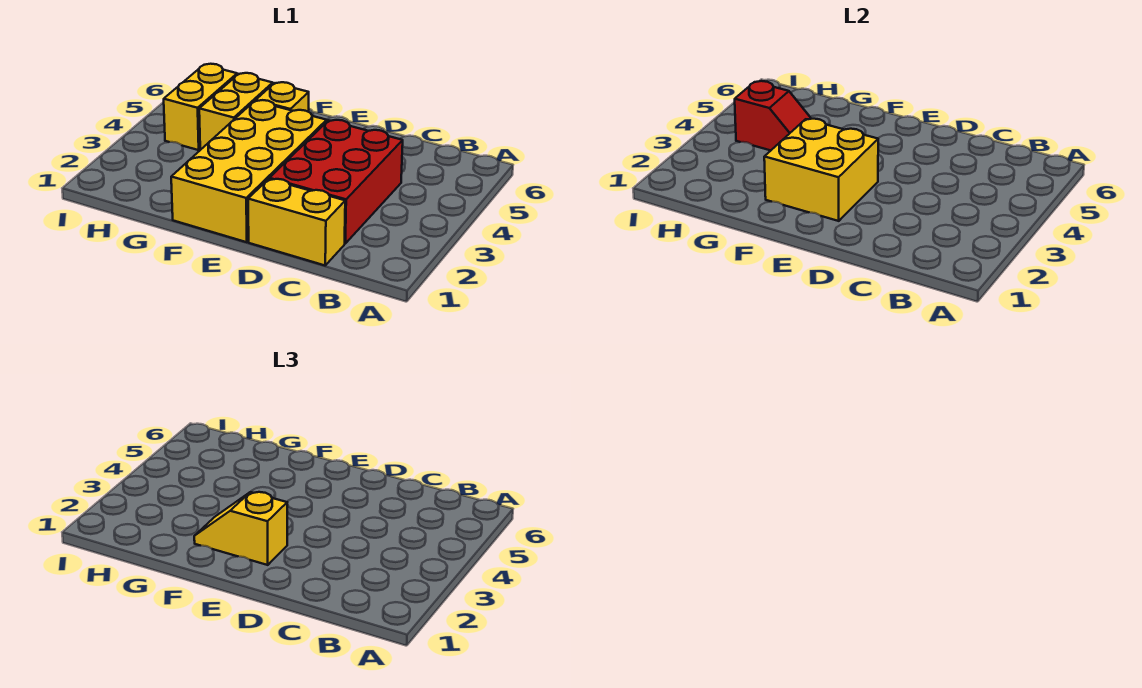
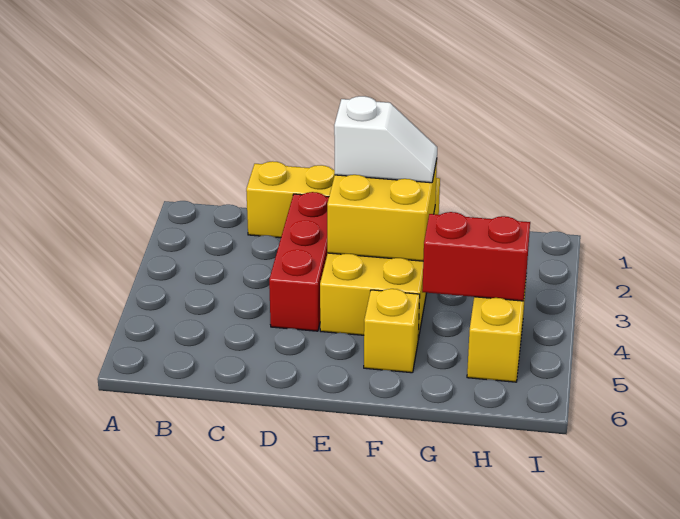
red 2x3 brick [269,120,403,243] -> red 1x3 brick [269,192,329,331]
yellow 1x2 slope [194,492,287,565] -> white 1x2 slope [334,96,437,183]
yellow 1x2 brick [199,73,273,150] -> none
red 1x2 slope [735,81,811,150] -> red 1x2 brick [422,212,530,301]

